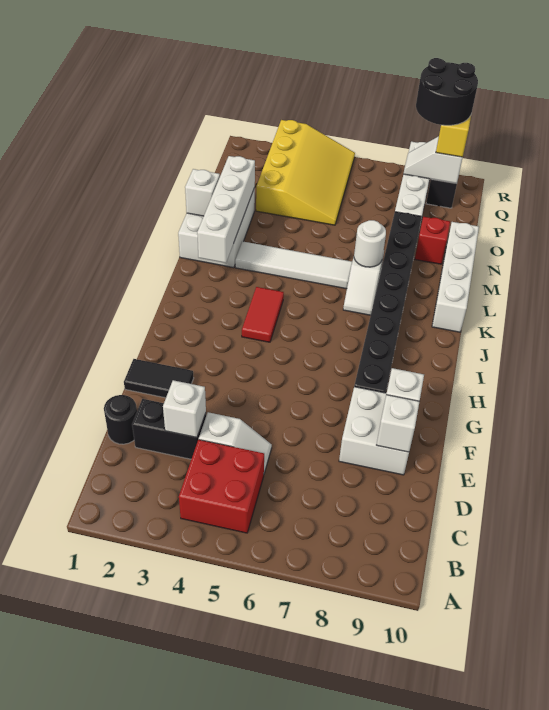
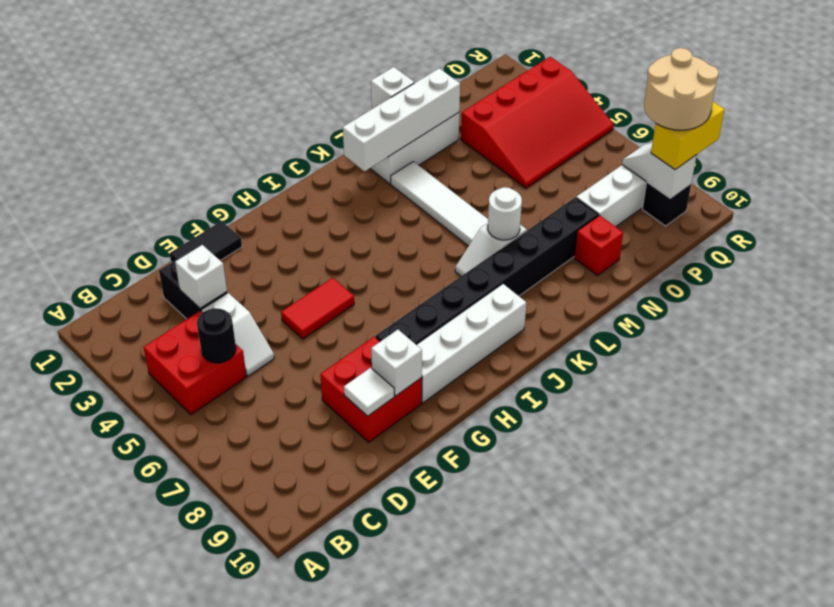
black 1x1 round brick [104,395,137,444] -> black 1x1 round brick moved to [197,308,236,363]
white 2x2 brick [339,387,409,475] -> red 2x2 brick [320,337,422,442]
white 1x1 brick [377,395,419,452] -> white 1x1 tile [344,368,394,416]
black 1x2 tile [124,359,194,398] -> black 1x2 tile turned to [170,221,242,262]
red 1x2 tile [242,287,284,342] -> red 1x2 tile moved to [281,278,354,339]
white 1x4 brick [432,222,479,332] -> white 1x4 brick moved to [417,284,526,403]
yellow 3x4 slope [256,120,355,225] -> red 3x4 slope [461,57,614,188]
black 2x2 round brick [416,58,478,125] -> tan 2x2 round brick [644,48,719,130]

